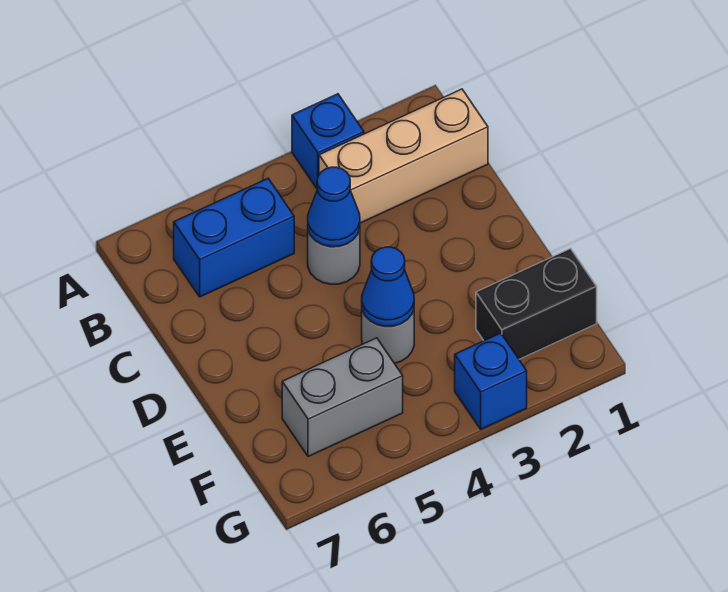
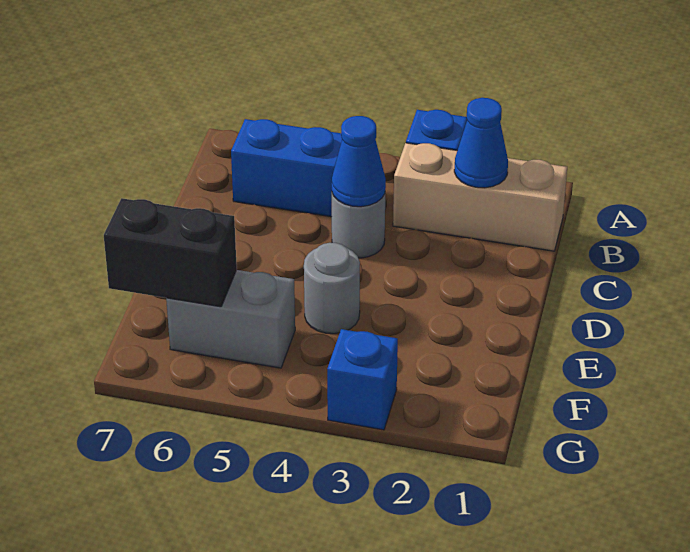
blue 1x1 cone [362,247,414,326] -> blue 1x1 cone moved to [454,98,508,188]
black 1x2 brick [476,249,597,359] -> black 1x2 brick moved to [104,198,237,307]

